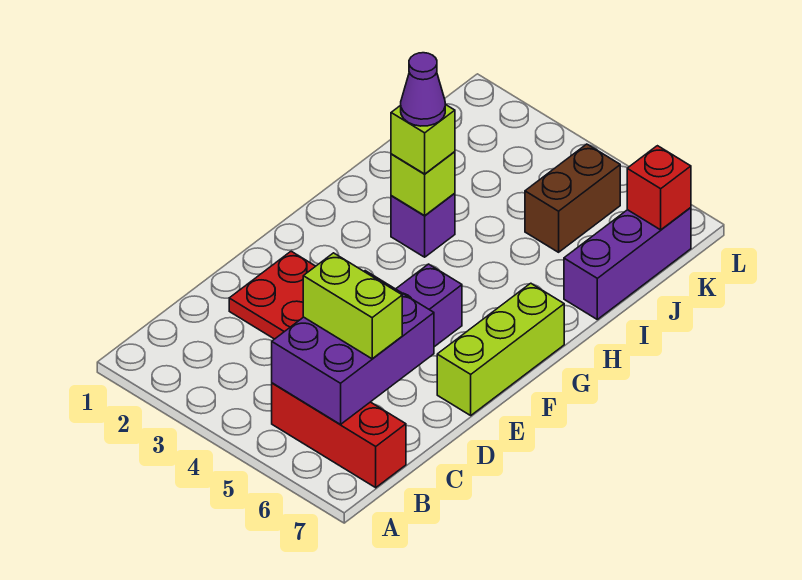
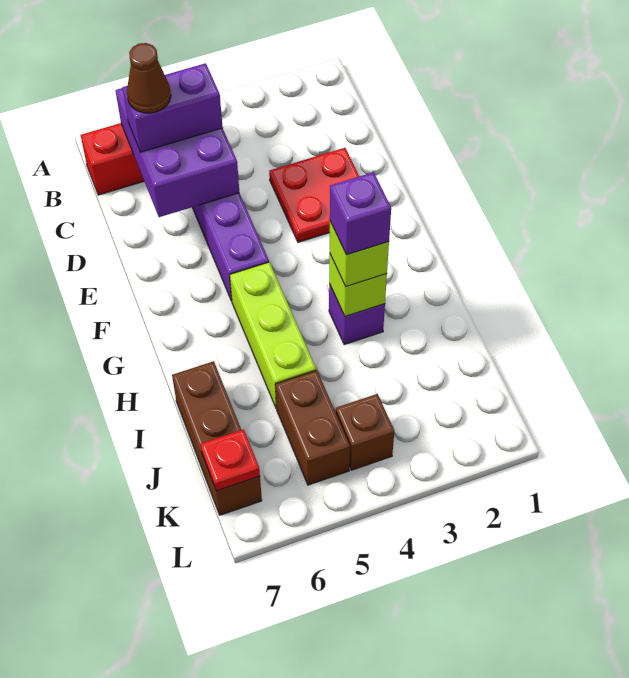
lime 1x2 brick [303,253,402,359] -> purple 1x2 brick [122,63,223,152]
none -> brown 1x1 cone [127,43,171,113]
lime 1x3 brick [437,283,564,415] -> lime 1x3 brick moved to [230,262,316,409]
purple 1x1 cone [401,53,445,126] -> purple 1x1 brick [330,172,391,255]
purple 1x3 brick [564,208,691,319] -> brown 1x3 brick [172,361,262,515]
none -> brown 1x1 brick [336,394,394,470]
red 1x1 brick [627,146,691,230] -> red 1x1 plate [201,429,260,491]

